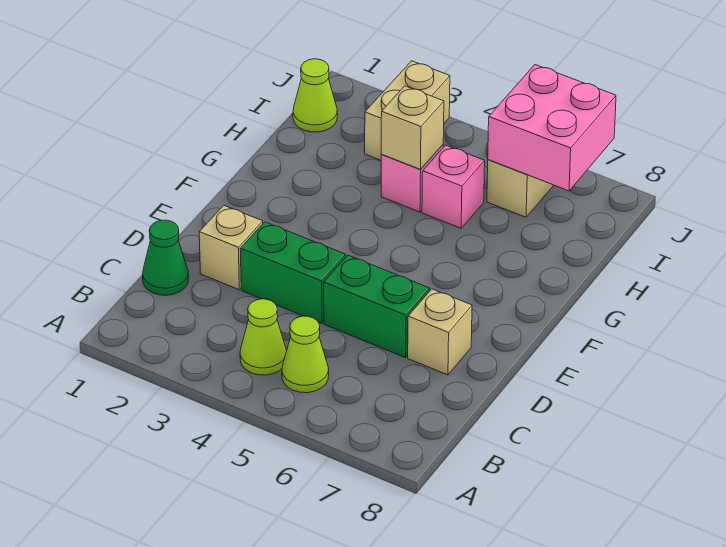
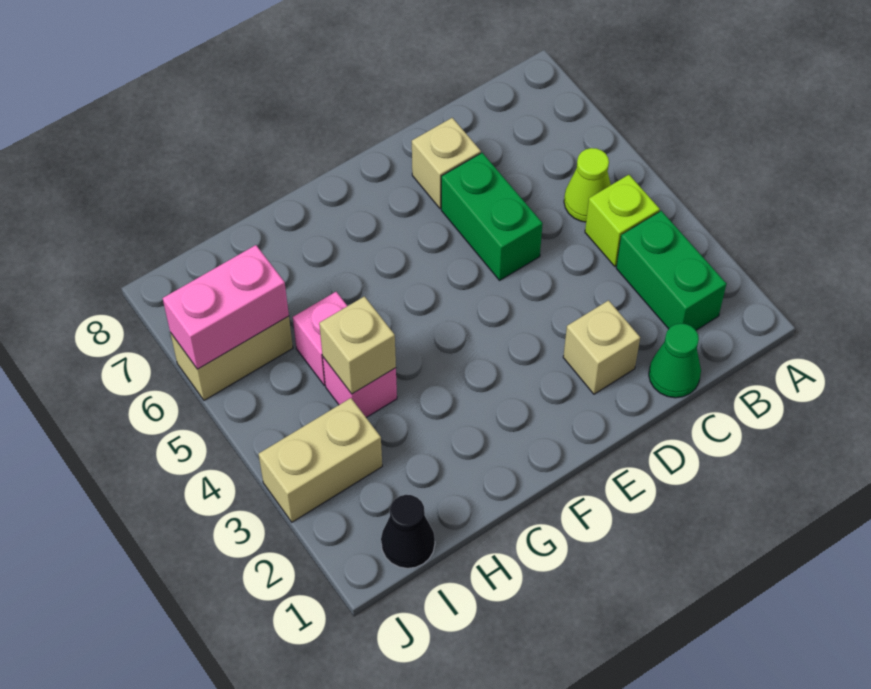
lime 1x1 cone [240,299,287,375] -> lime 1x1 brick [585,175,660,266]
green 1x2 brick [240,222,346,323] -> green 1x2 brick moved to [616,211,726,330]
lime 1x1 cone [293,59,337,132] -> black 1x1 cone [381,495,435,568]
pink 2x2 brick [488,65,616,191] -> pink 1x2 brick [163,245,289,369]

